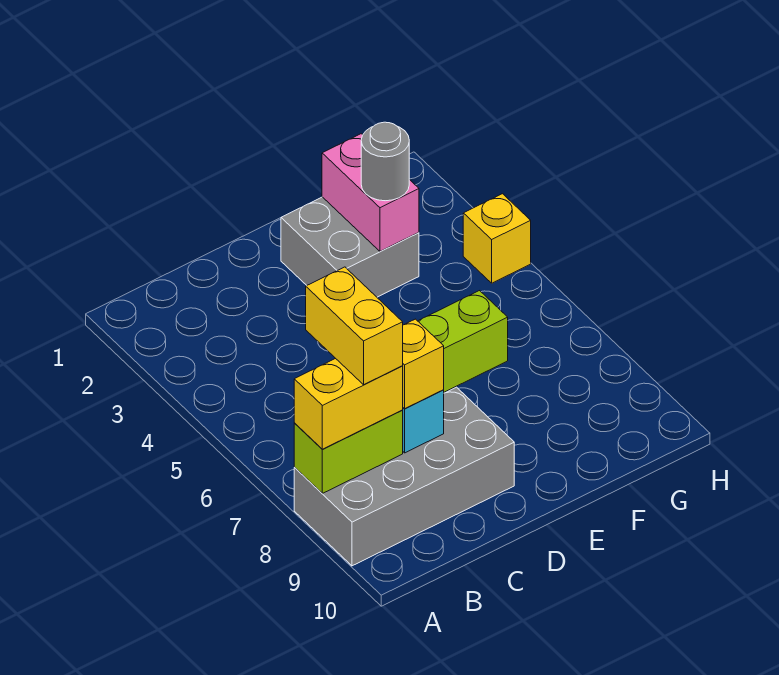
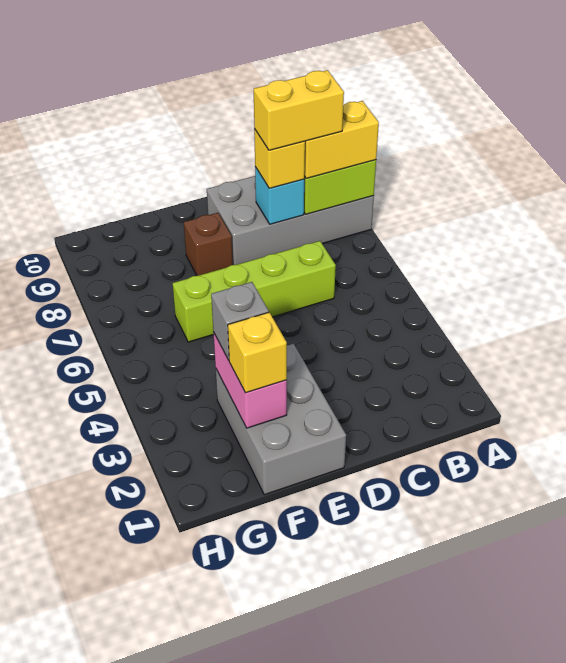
yellow 1x2 brick [306,267,403,385] -> yellow 1x2 brick turned to [254,70,344,150]
grey 2x2 brick [281,197,419,297] -> grey 2x3 brick [216,344,346,495]
none -> brown 1x1 brick [184,213,233,276]
grey 1x1 round brick [361,122,409,201] -> grey 1x1 brick [211,282,269,360]
yellow 1x1 brick [463,194,531,283] -> yellow 1x1 brick moved to [228,312,287,393]

